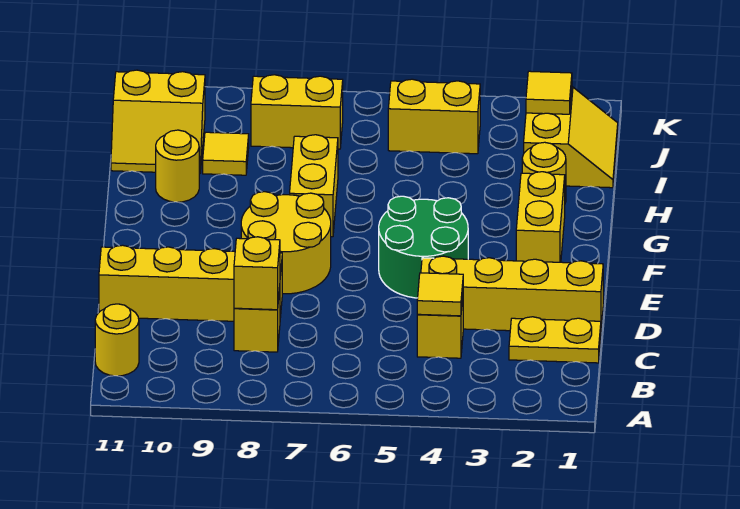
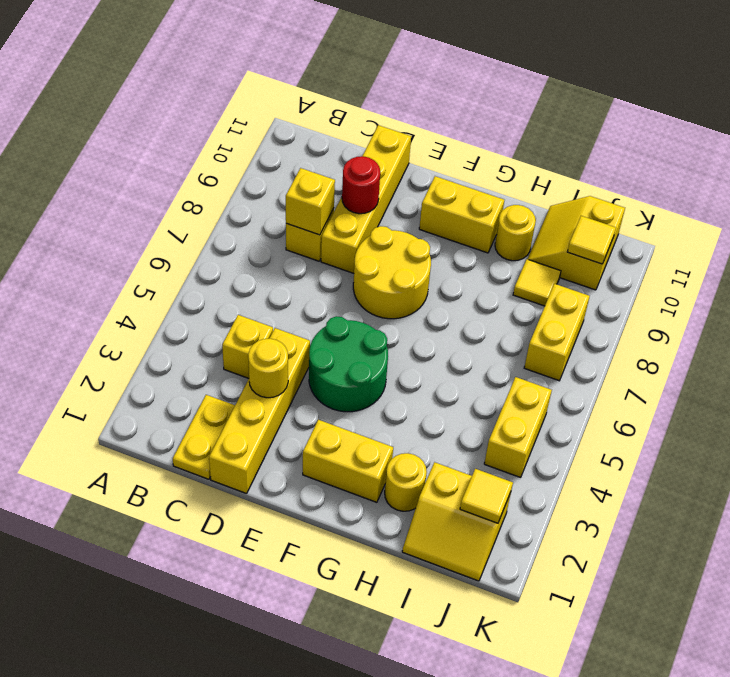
yellow 1x1 round brick [95,304,139,376] -> yellow 1x1 round brick moved to [248,339,288,398]
yellow 1x1 tile [417,273,463,316] -> yellow 1x1 tile moved to [567,216,616,264]
none -> red 1x1 round brick [342,156,380,214]
yellow 1x2 brick [290,135,338,237] -> yellow 1x2 brick moved to [419,176,504,253]

